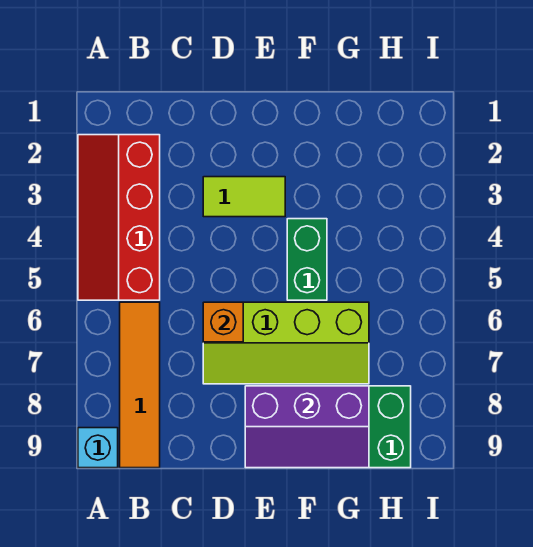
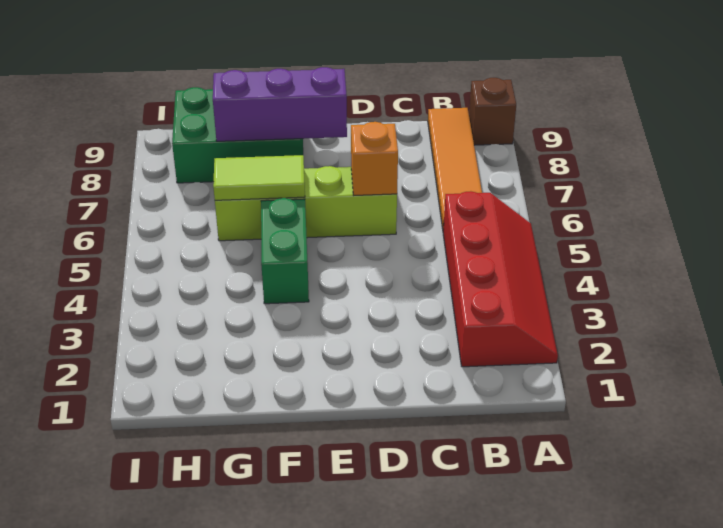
cyan 1x1 brick [78,428,118,468] -> brown 1x1 brick [469,78,516,145]
lime 1x2 tile [203,177,285,217] -> lime 1x2 tile moved to [213,155,305,200]

